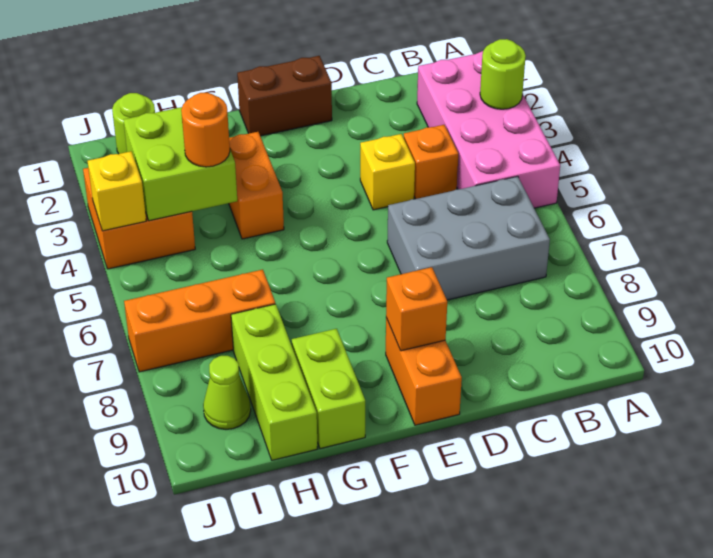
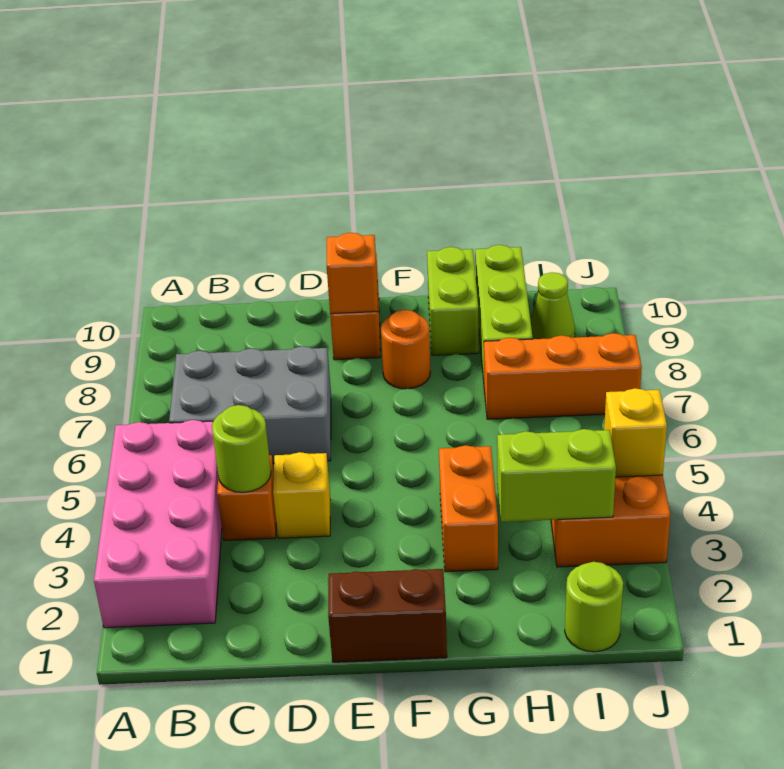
lime 1x1 round brick [480,39,526,109] -> lime 1x1 round brick moved to [212,405,271,492]
lime 2x2 brick [124,107,237,221] -> lime 1x2 brick [497,429,616,522]
orange 1x1 round brick [181,93,230,167] -> orange 1x1 round brick moved to [381,310,430,389]

